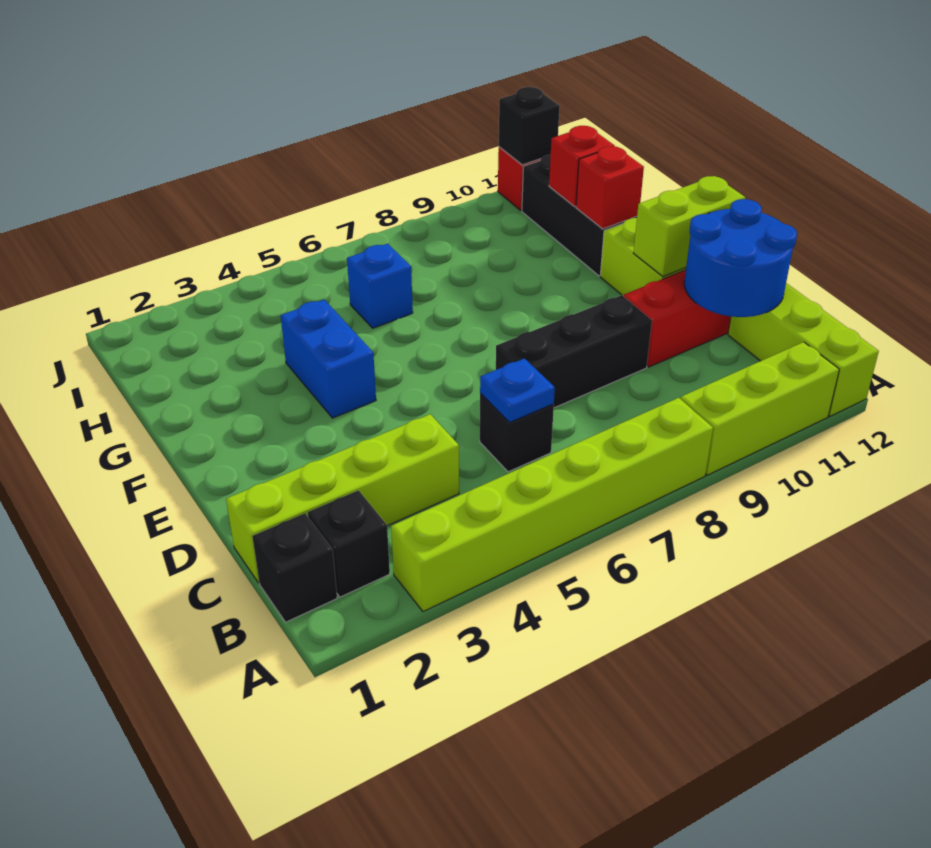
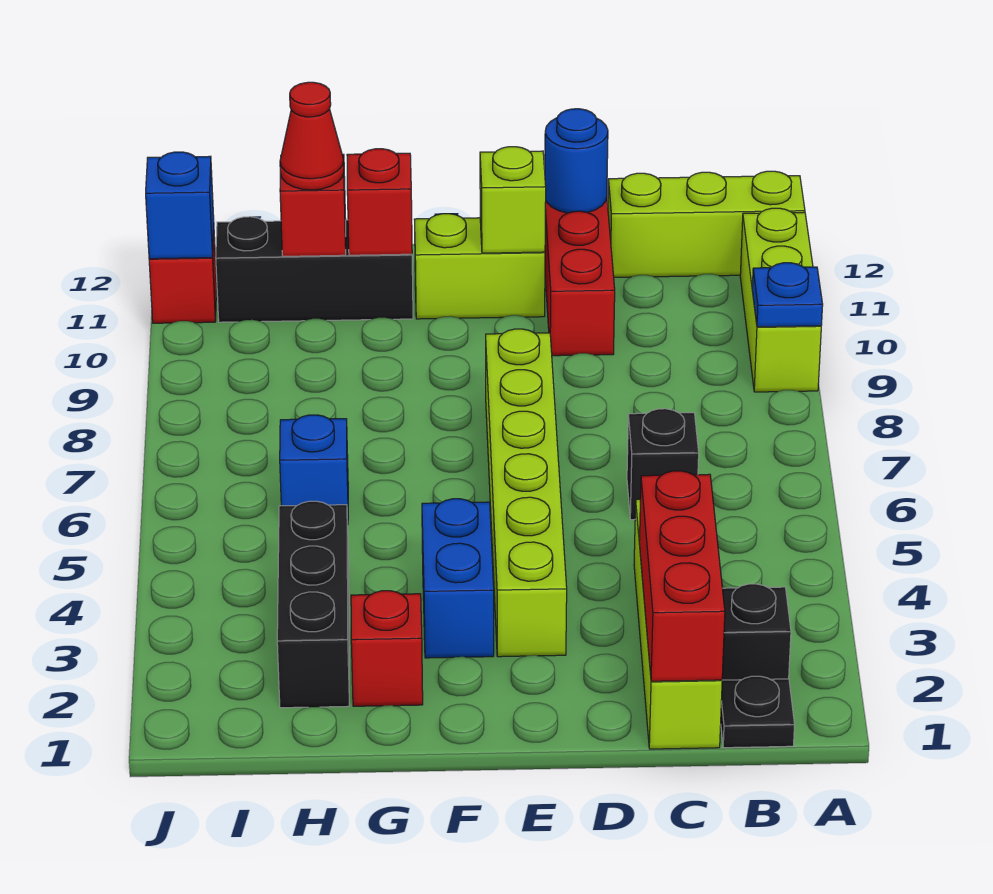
lime 1x6 brick [391,398,713,612] -> lime 1x6 brick moved to [486,329,567,657]
black 1x1 brick [252,513,337,622] -> black 1x1 plate [721,676,795,748]
none -> red 1x3 brick [639,471,725,681]
blue 1x1 plate [480,358,555,423] -> blue 1x1 plate moved to [752,263,823,327]
blue 2x2 round brick [684,199,797,317] -> blue 1x1 round brick [545,109,608,213]
black 1x3 brick [496,295,652,408] -> black 1x3 brick moved to [277,501,350,708]
lime 1x2 brick [633,176,746,276] -> lime 1x1 brick [480,147,546,253]
blue 1x2 brick [281,300,376,418] -> blue 1x2 brick turned to [422,499,494,658]
none -> red 1x1 brick [351,591,423,706]
none -> red 1x1 cone [280,82,344,190]
black 1x1 brick [499,87,560,165] -> blue 1x1 brick [146,152,214,259]

